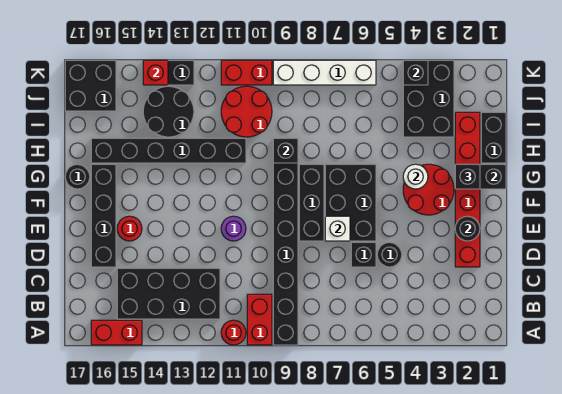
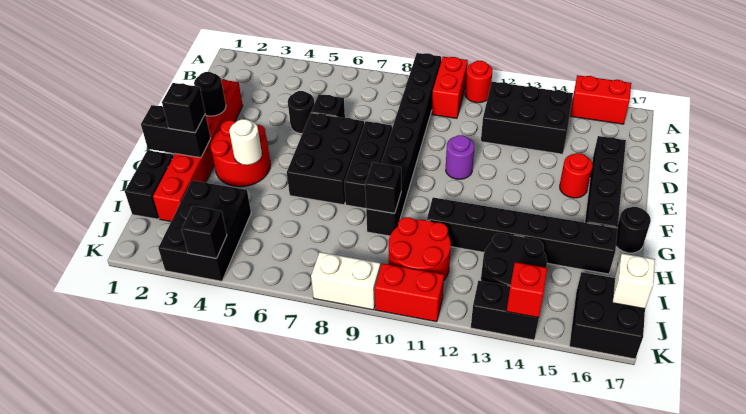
black 2x4 brick [117,268,220,319] -> black 2x3 brick [481,82,573,154]
white 1x1 brick [325,216,350,241] -> white 1x1 brick moved to [612,254,655,309]
white 1x4 brick [273,60,376,85] -> white 1x2 brick [311,252,380,310]

